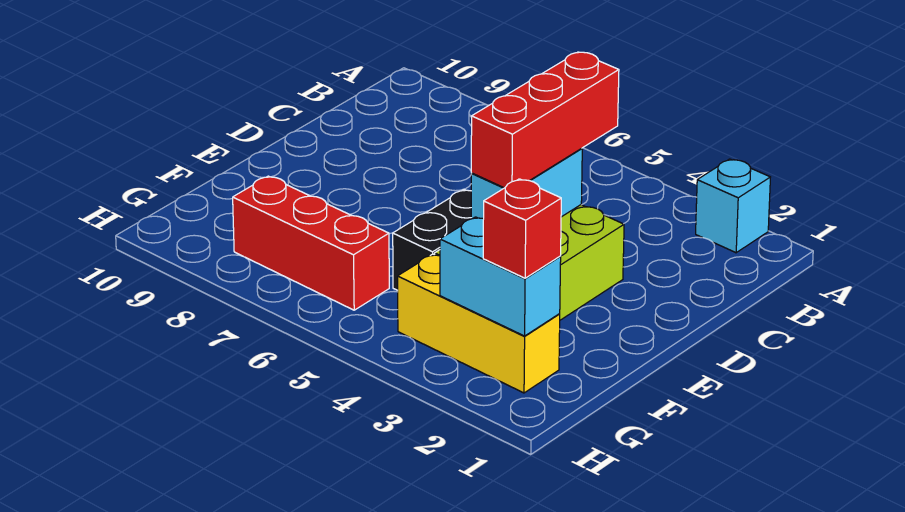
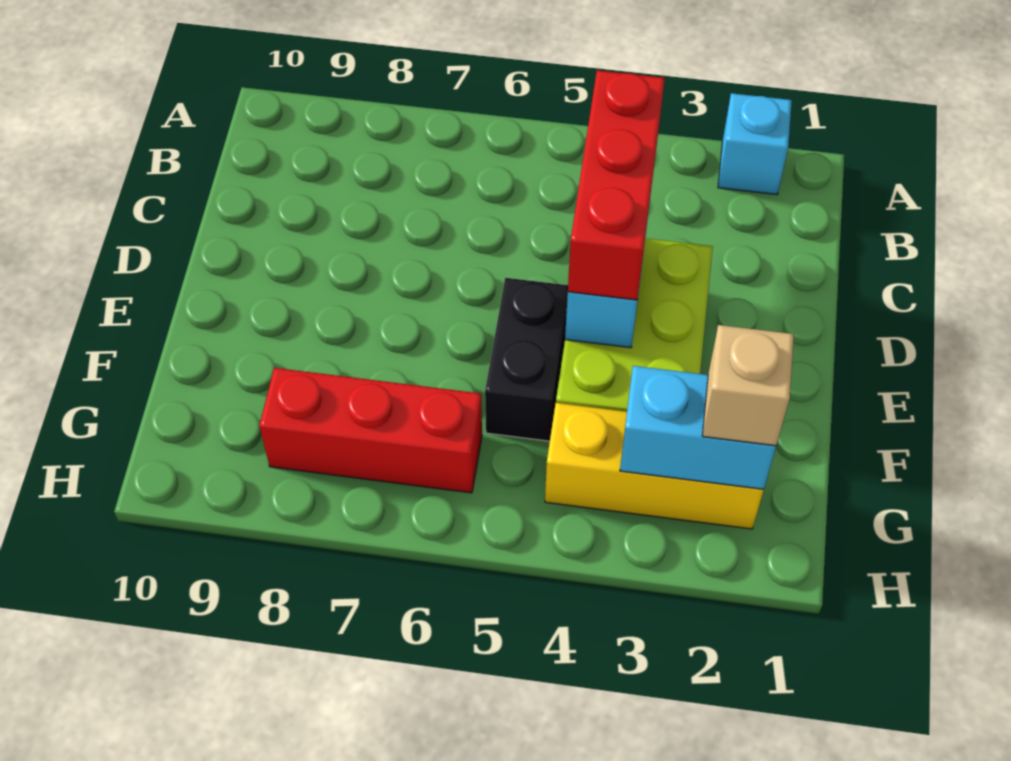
red 1x1 brick [483,179,561,278] -> tan 1x1 brick [702,325,794,446]

